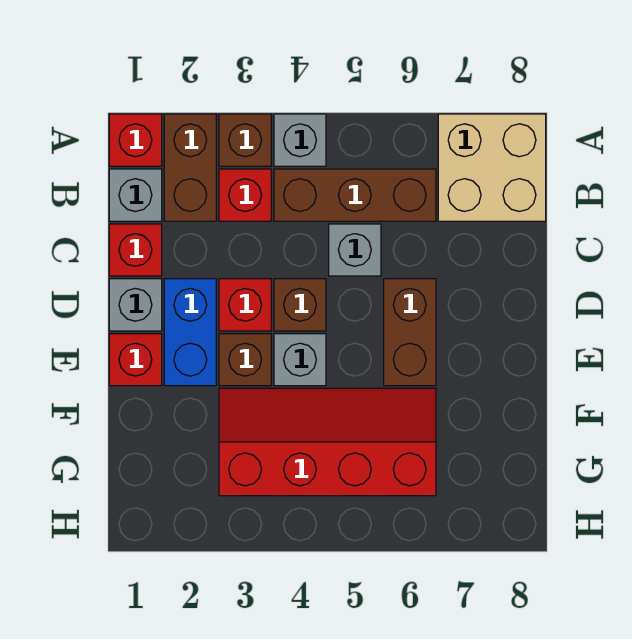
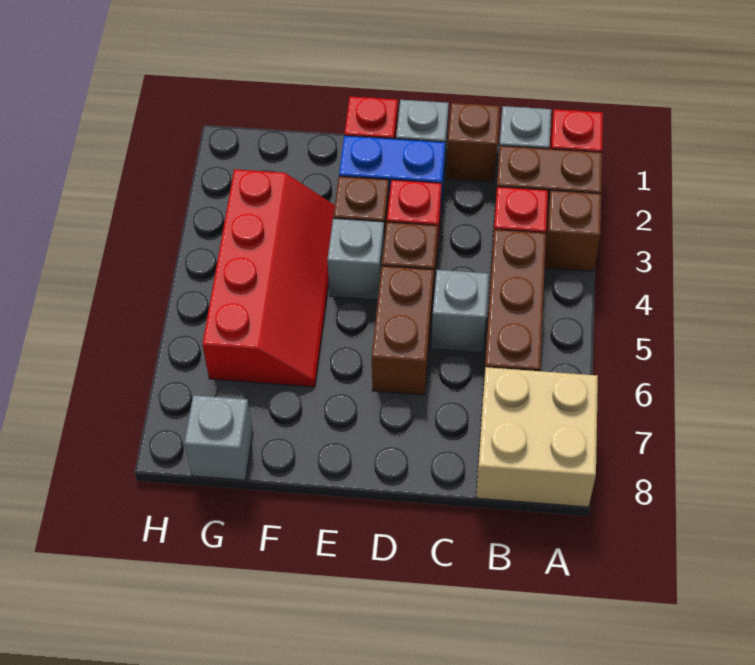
grey 1x1 brick [274,114,326,166] -> grey 1x1 brick moved to [184,395,253,480]
red 1x1 brick [109,224,162,276] -> brown 1x1 brick [446,103,500,182]
brown 1x2 brick [384,279,436,386] -> brown 1x2 brick turned to [372,266,434,395]

